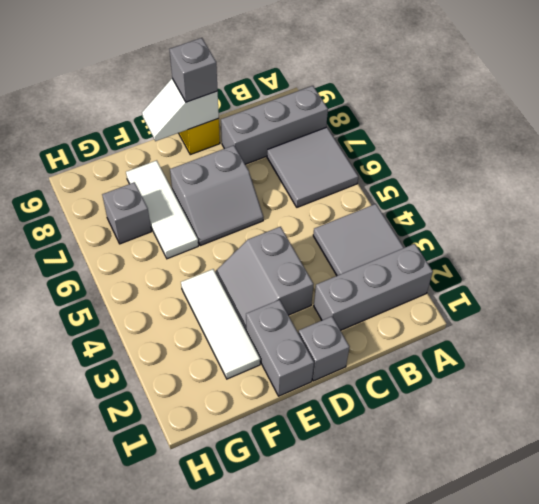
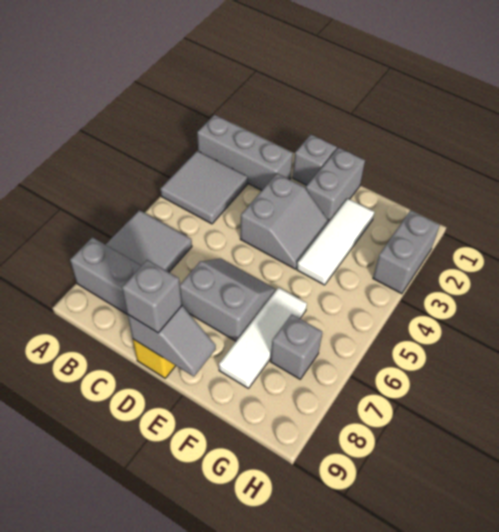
white 1x2 slope [142,78,219,141] -> grey 1x2 slope [128,306,216,377]
none -> grey 1x2 brick [373,210,440,294]

